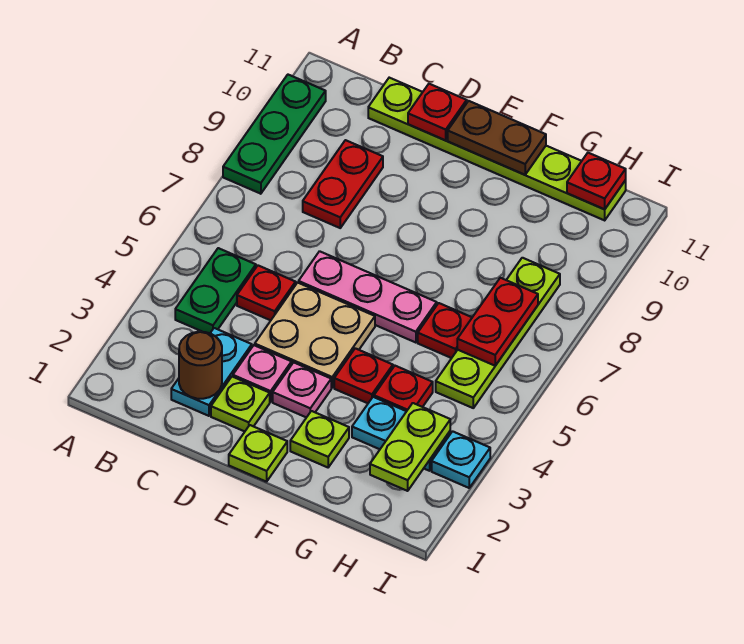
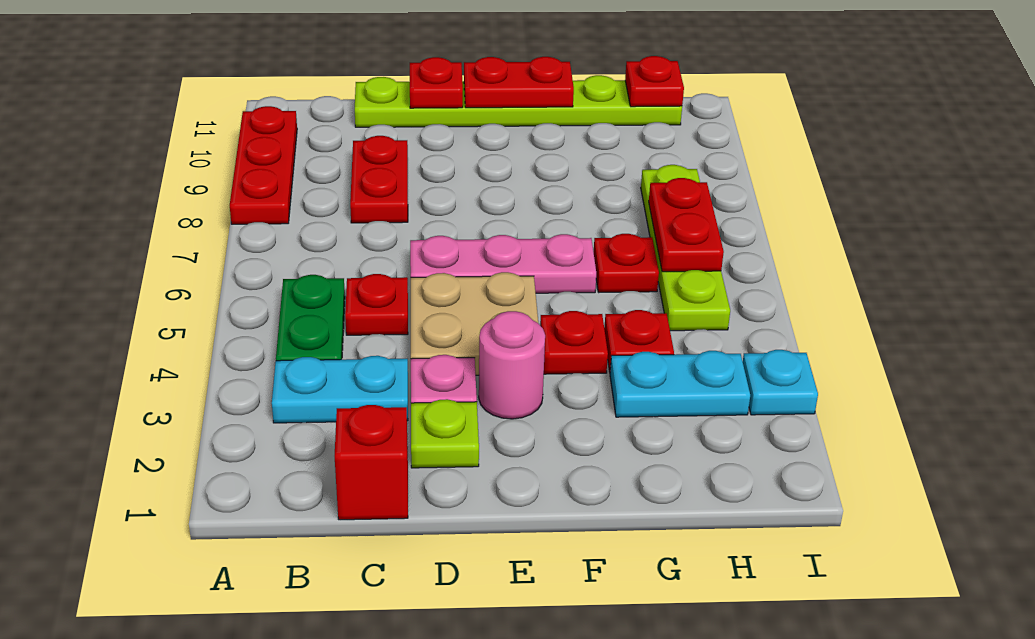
green 1x3 plate [223,75,326,194] -> red 1x3 plate [230,106,297,224]
none -> red 1x1 brick [335,405,408,520]
cyan 1x2 plate [171,328,252,416] -> cyan 1x2 plate turned to [272,356,408,423]
brown 1x1 round brick [179,332,222,399] -> none
lime 1x1 plate [229,425,287,482] -> none
pink 1x1 plate [273,362,331,417] -> pink 1x1 round brick [479,311,545,419]
brown 1x2 plate [448,101,546,175] -> red 1x2 plate [464,57,574,108]
lime 1x1 plate [290,411,349,467] -> none
lime 1x2 plate [370,403,450,491] -> none

